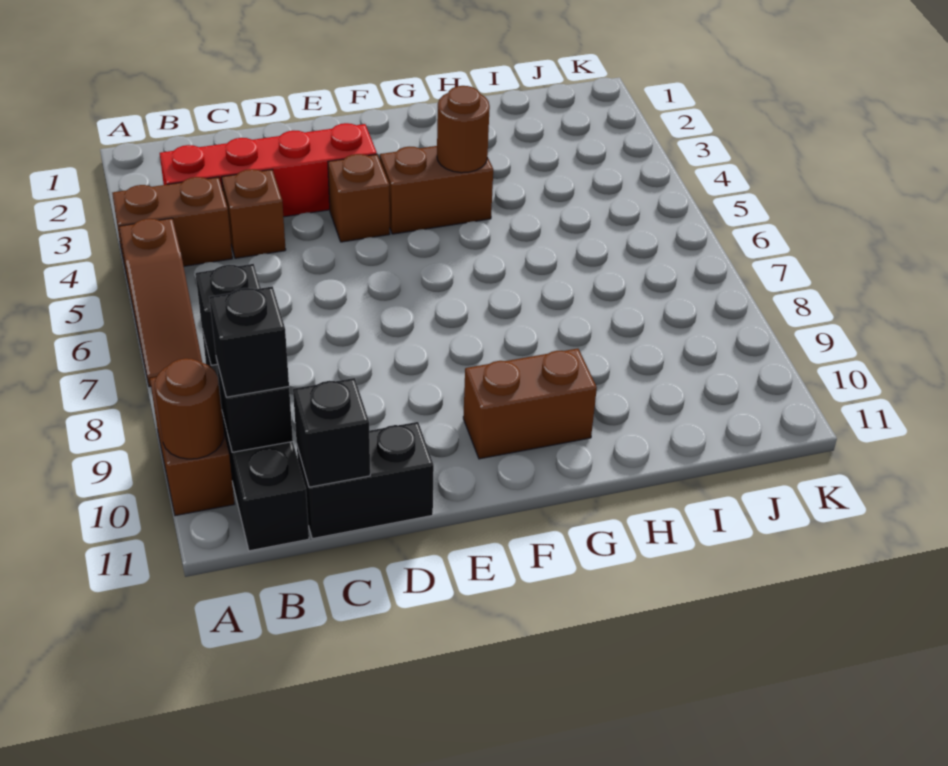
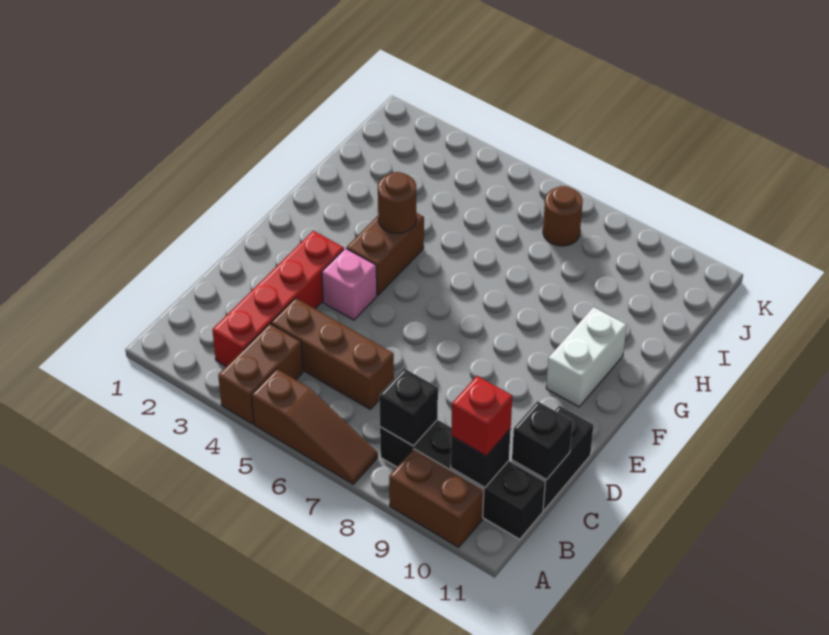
brown 1x1 round brick [155,358,224,459] -> brown 1x1 round brick moved to [543,186,583,246]
black 1x1 brick [209,286,289,397] -> red 1x1 brick [451,376,512,456]
brown 1x1 brick [222,169,286,258] -> brown 1x3 brick [271,298,394,409]
brown 1x1 brick [328,154,390,242] -> pink 1x1 brick [322,248,377,320]
brown 1x2 brick [463,349,597,459] -> white 1x2 brick [546,307,627,407]

